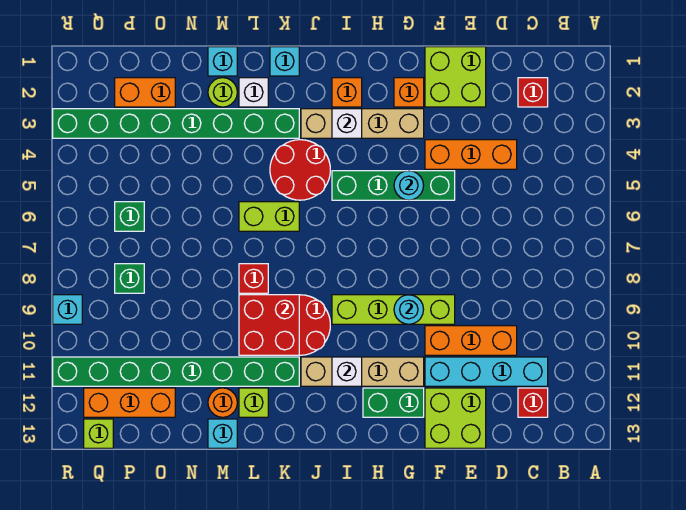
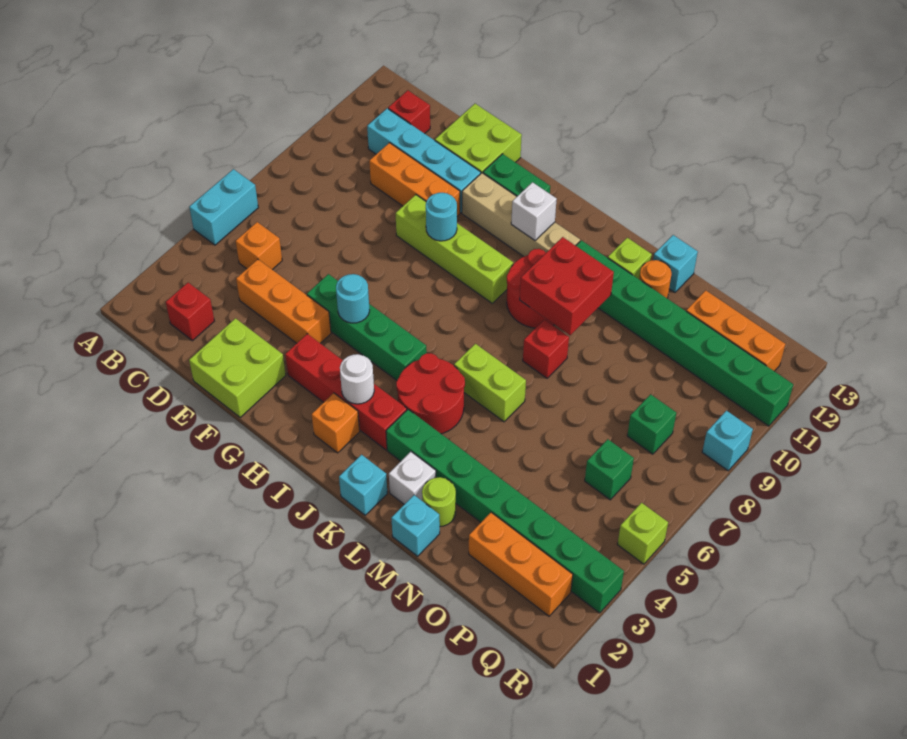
none -> cyan 1x2 brick [189,169,258,245]
orange 1x1 brick [394,78,424,107] -> orange 1x1 brick moved to [236,222,282,270]
tan 1x4 brick [301,109,424,138] -> red 1x4 brick [285,334,407,450]
white 1x1 brick [332,109,362,138] -> white 1x1 round brick [340,354,374,404]
orange 1x2 brick [115,78,175,107] -> orange 1x3 brick [469,512,573,616]
lime 1x1 brick [84,419,113,448] -> lime 1x1 brick moved to [617,503,668,564]

